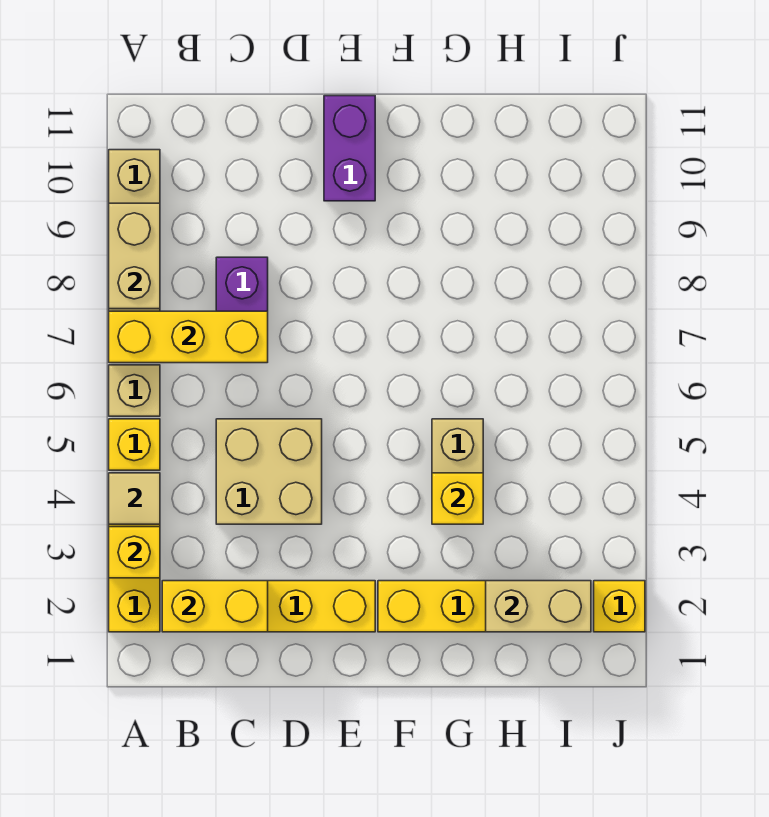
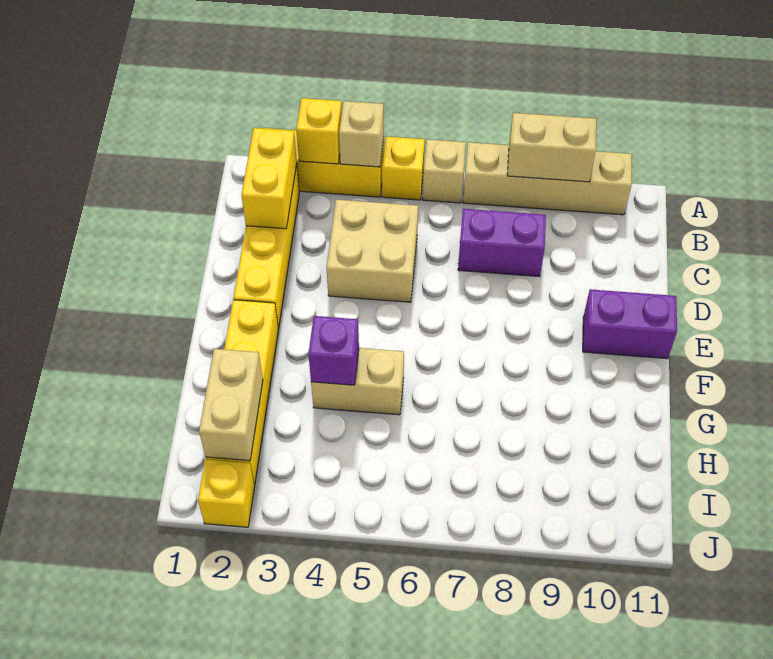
tan 1x1 tile [109,473,160,524] -> tan 1x1 brick [339,101,384,167]
yellow 1x3 brick [109,311,268,363] -> none
yellow 1x1 brick [432,473,483,524] -> purple 1x1 brick [308,316,359,385]

